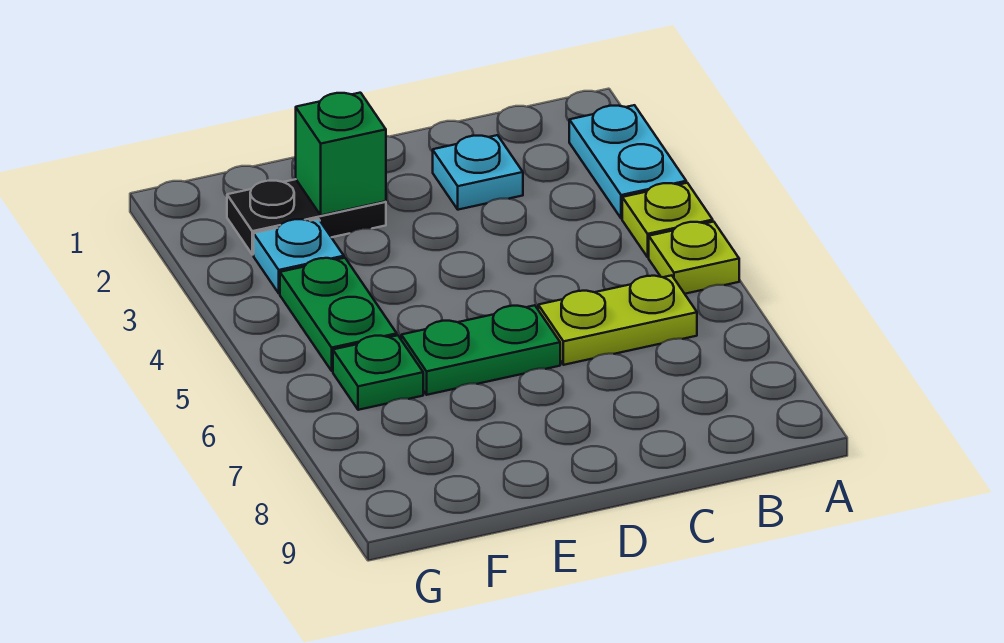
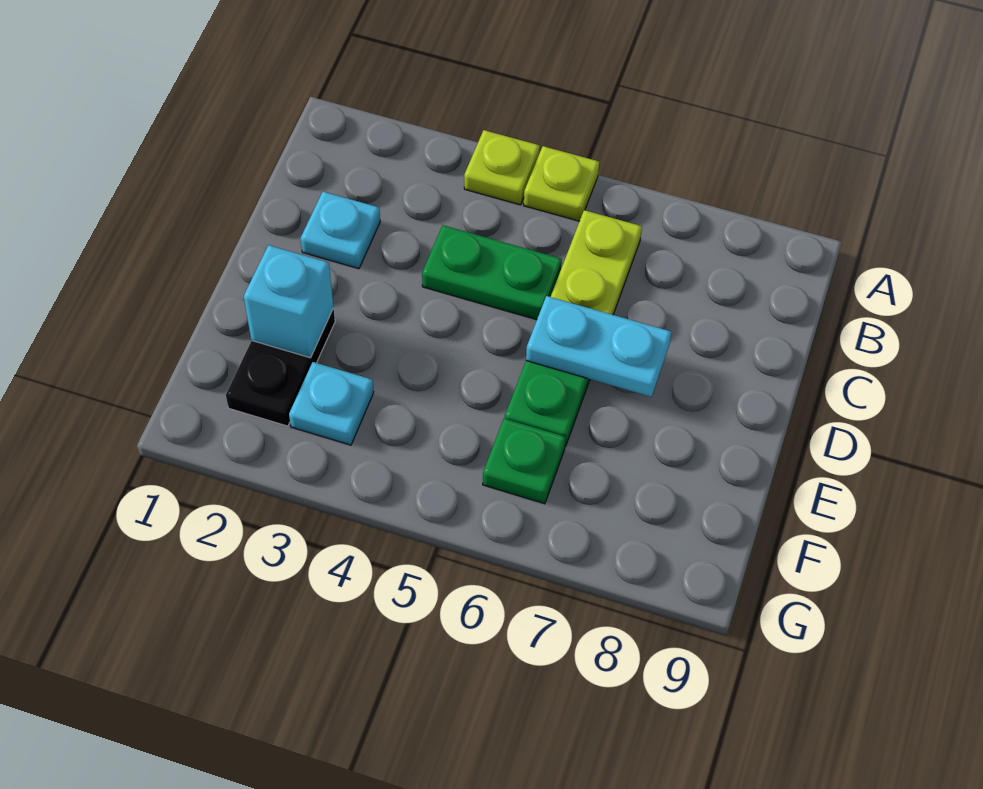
cyan 1x2 plate [569,105,686,219] -> cyan 1x2 plate moved to [526,296,671,397]
green 1x1 brick [296,93,386,215] -> cyan 1x1 brick [244,245,334,358]
green 1x2 plate [280,258,397,371] -> green 1x2 plate moved to [422,225,562,320]

